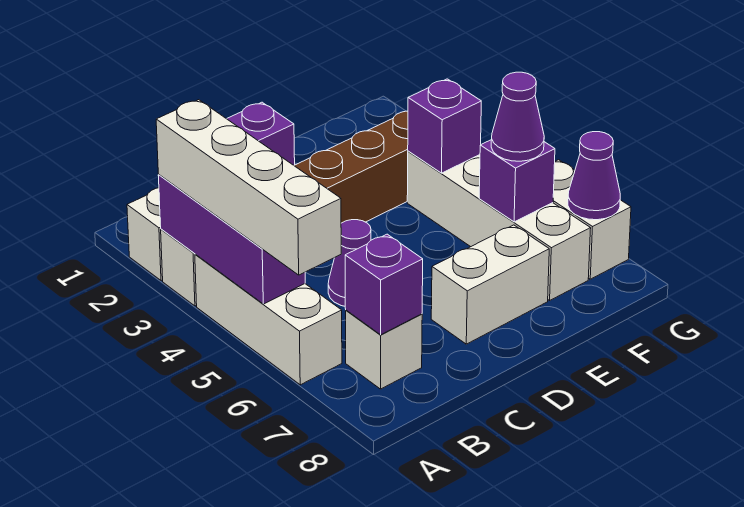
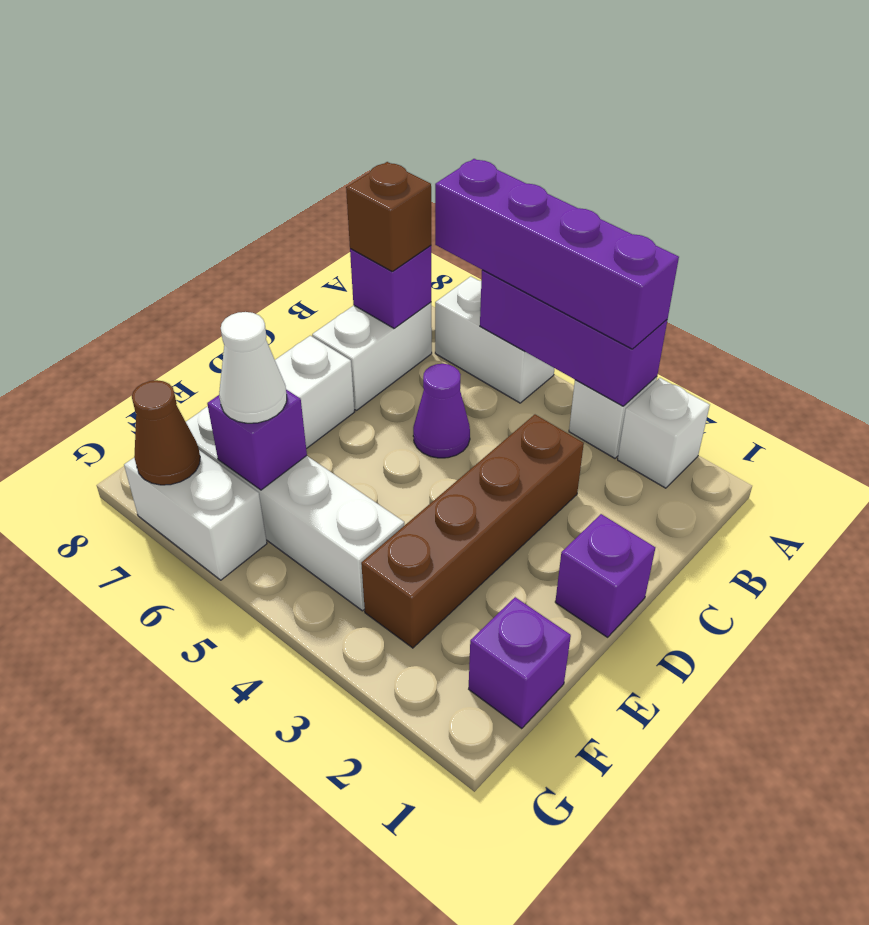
white 1x4 brick [156,100,341,275] -> purple 1x4 brick [435,159,679,349]
white 1x3 brick [195,254,342,385] -> white 1x2 brick [435,277,554,403]
white 1x1 brick [346,310,422,389] -> white 1x2 brick [312,302,432,410]
none -> brown 1x1 brick [346,162,431,271]
purple 1x1 brick [408,79,481,173] -> purple 1x1 brick moved to [469,597,571,729]
purple 1x1 cone [491,72,544,161] -> white 1x1 cone [219,312,287,423]
purple 1x1 cone [568,132,620,220] -> brown 1x1 cone [132,380,200,485]

